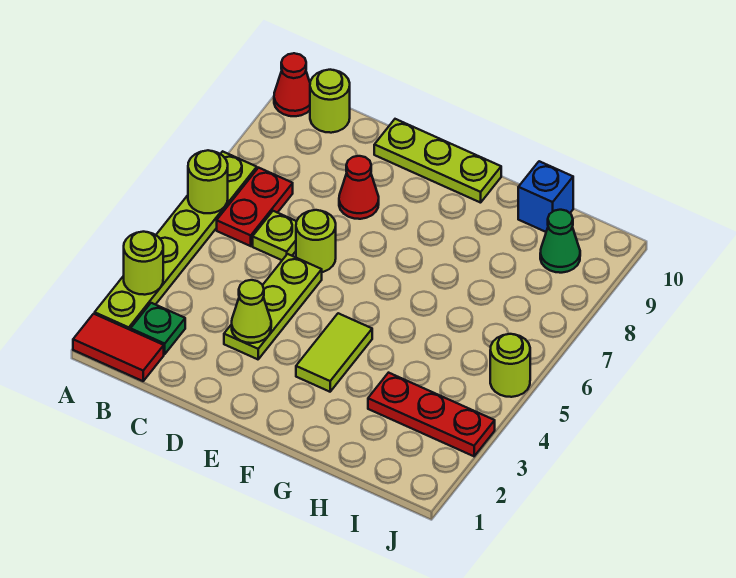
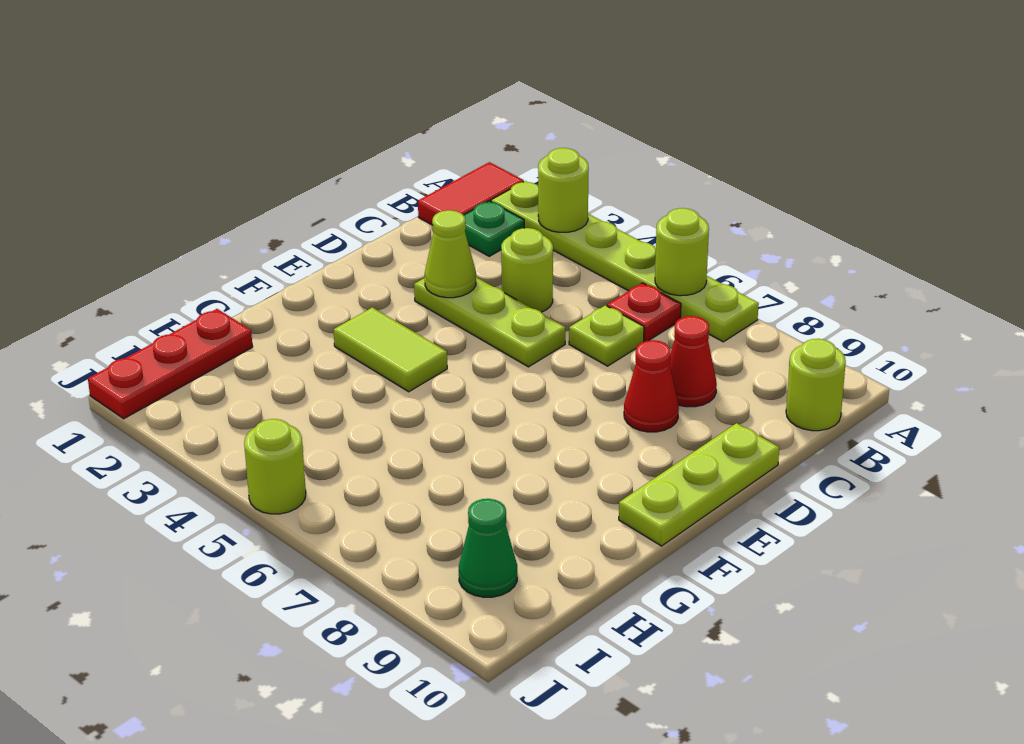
red 1x1 cone [274,53,310,116] -> red 1x1 cone moved to [669,316,717,407]
red 1x2 plate [217,168,293,246] -> red 1x1 plate [607,283,681,342]
lime 1x1 round brick [296,210,336,272] -> lime 1x1 round brick moved to [501,228,553,312]
red 1x3 plate [368,373,495,456] -> red 1x3 plate moved to [88,309,253,419]
blue 1x1 brick [518,161,573,232] -> none

